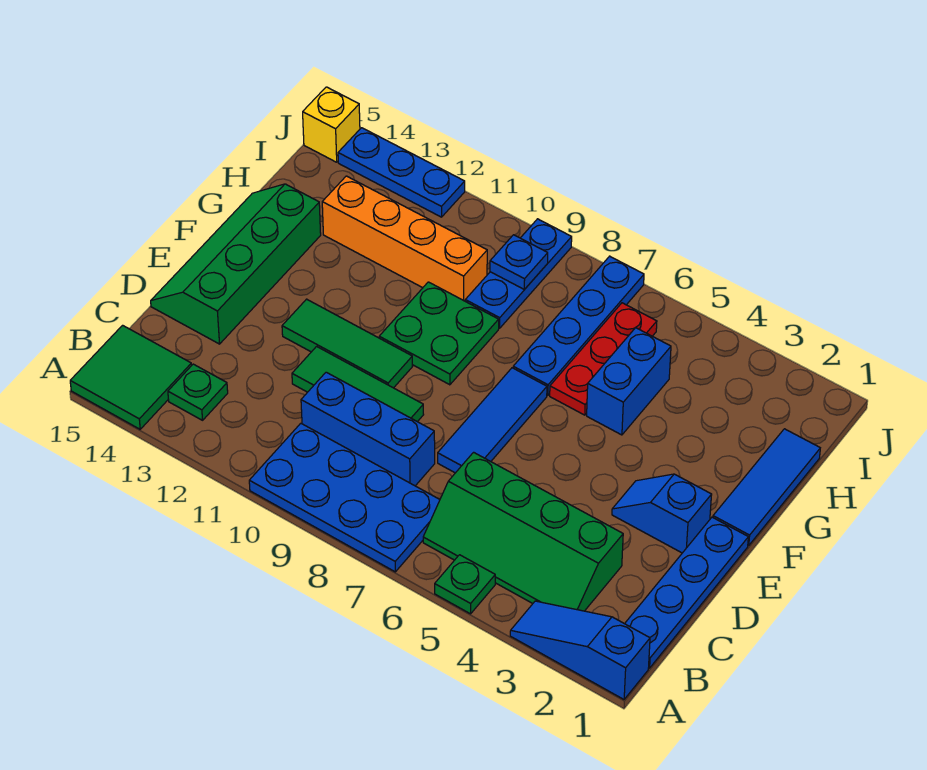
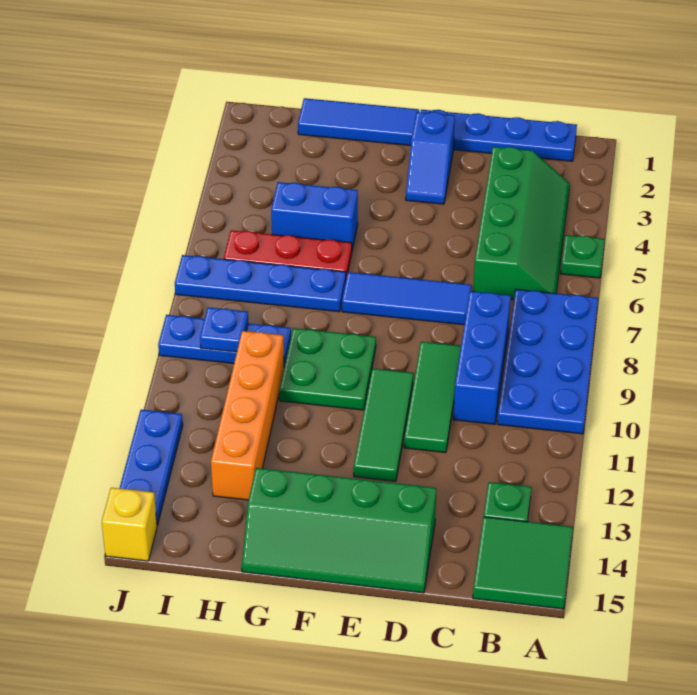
blue 1x3 slope [510,601,650,699] -> none

